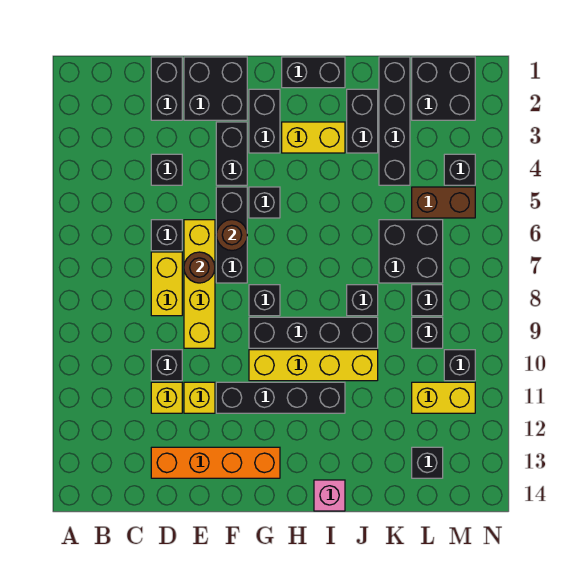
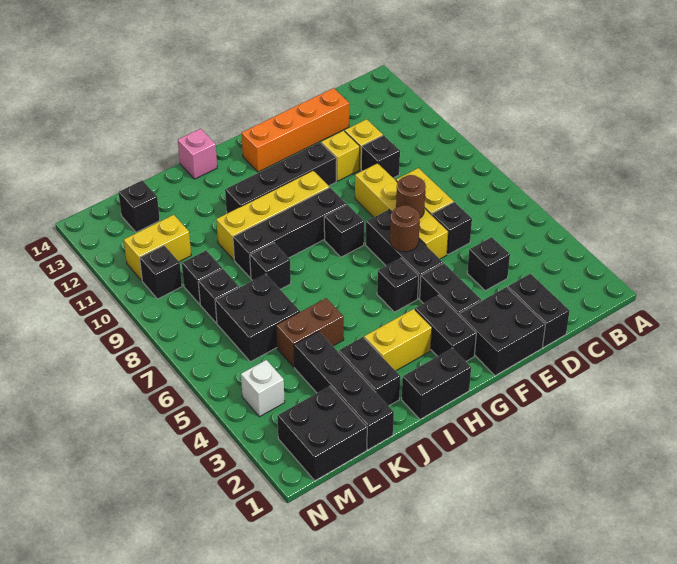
brown 1x2 brick [412,187,475,218] -> brown 1x2 brick moved to [276,298,344,367]
black 1x1 brick [444,154,475,185] -> white 1x1 brick [241,360,285,417]

